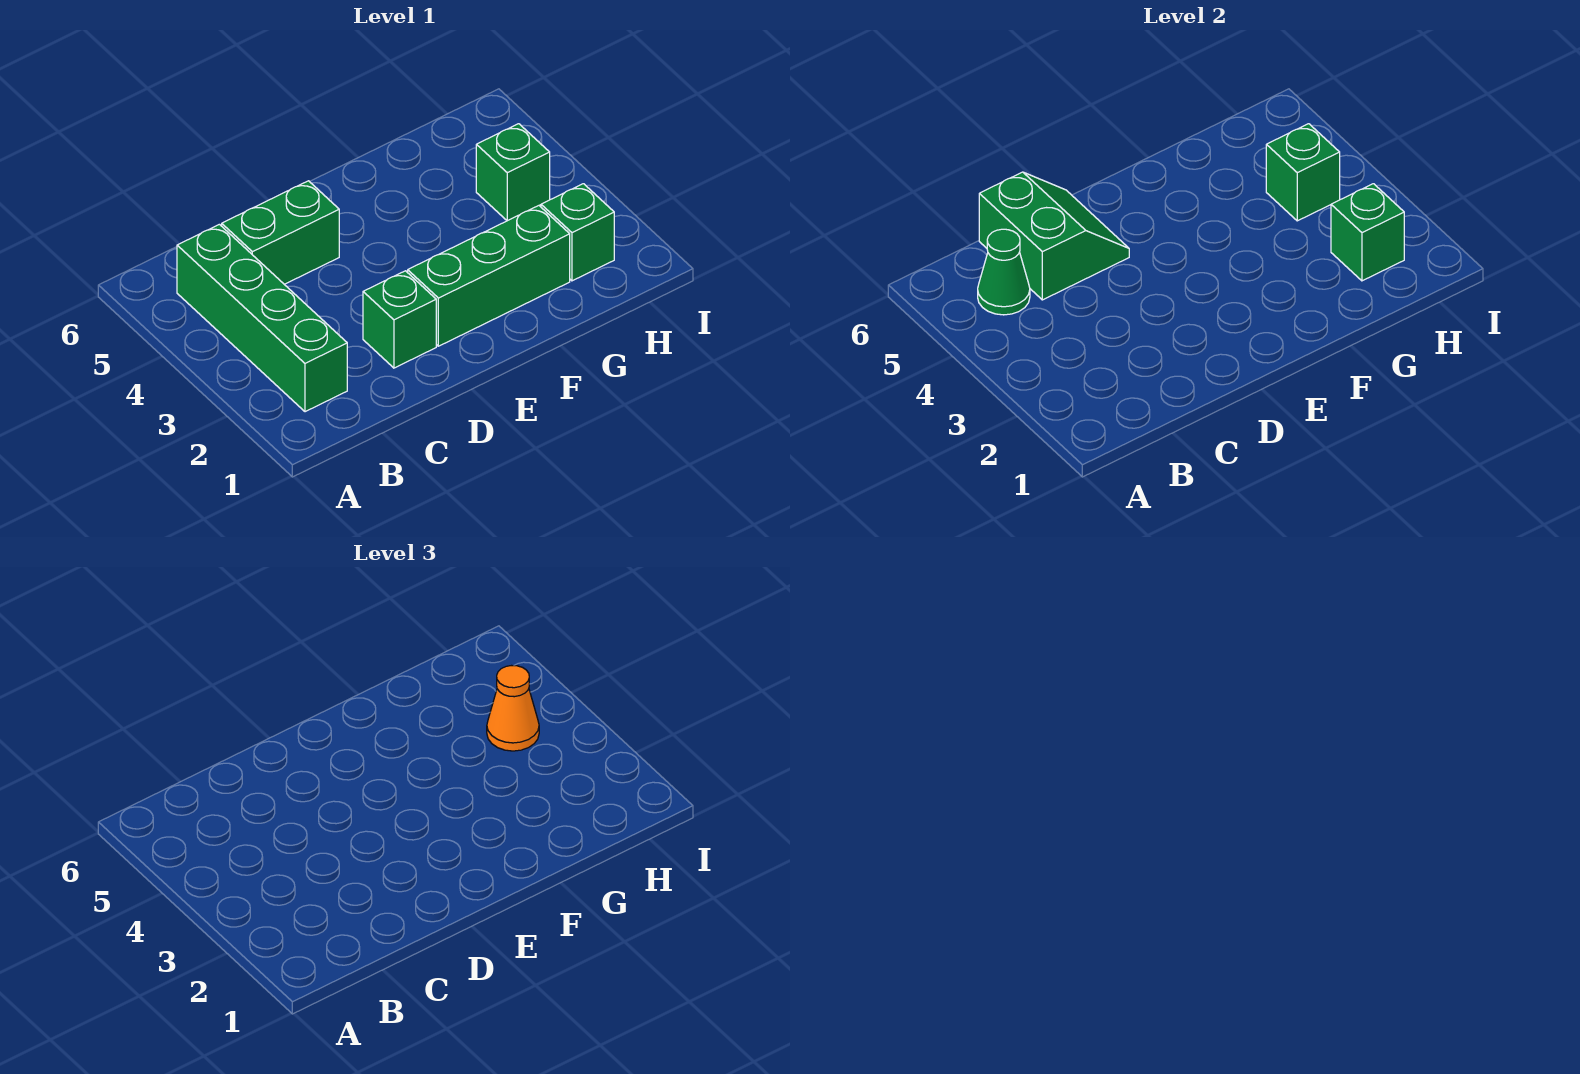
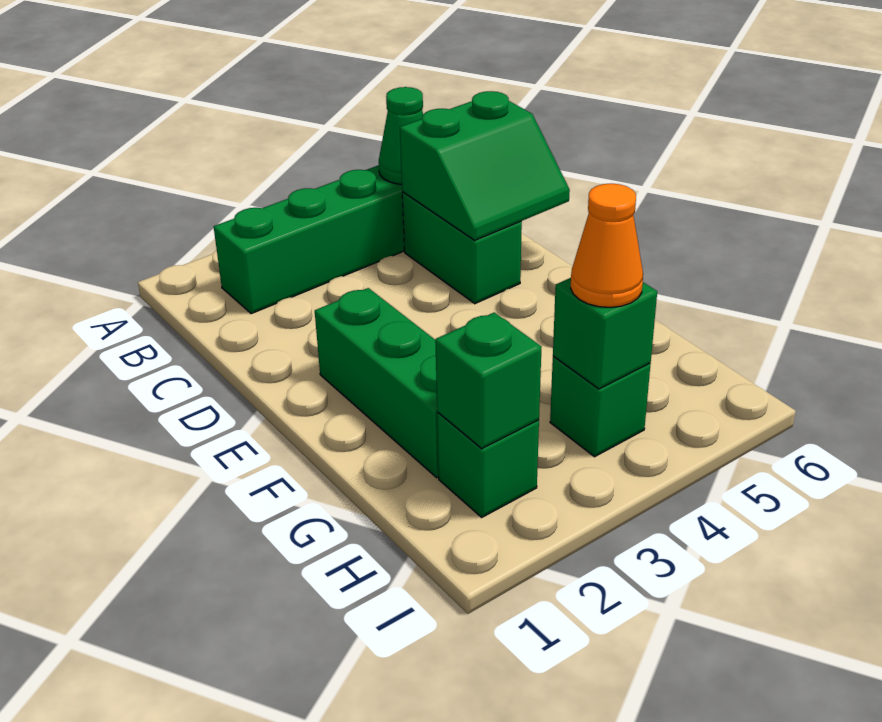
green 1x1 brick [363,271,436,368] -> none

